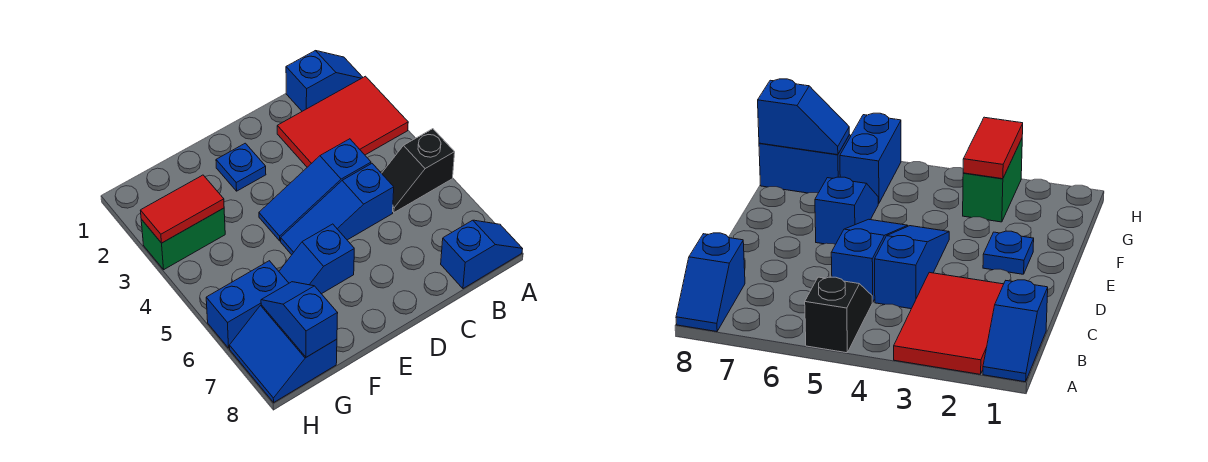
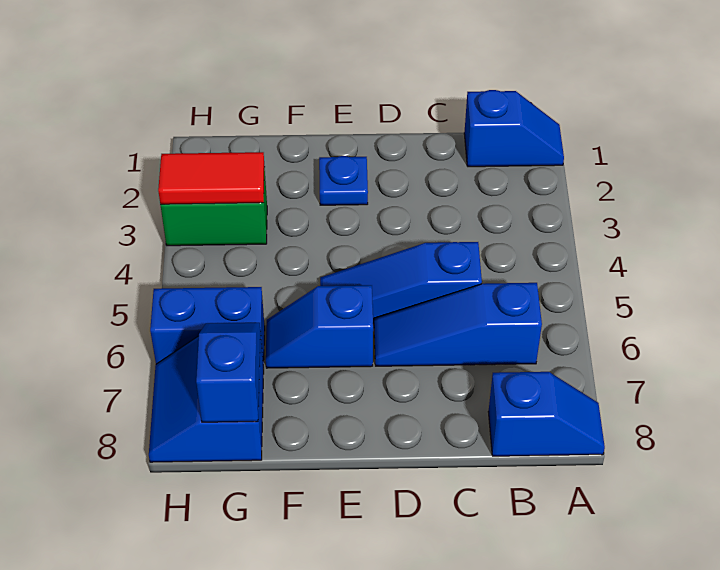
red 2x3 tile [277,76,408,167] -> none
black 1x2 slope [382,129,455,213] -> none
blue 1x3 slope [259,139,371,241] -> blue 1x3 slope moved to [374,283,542,366]

